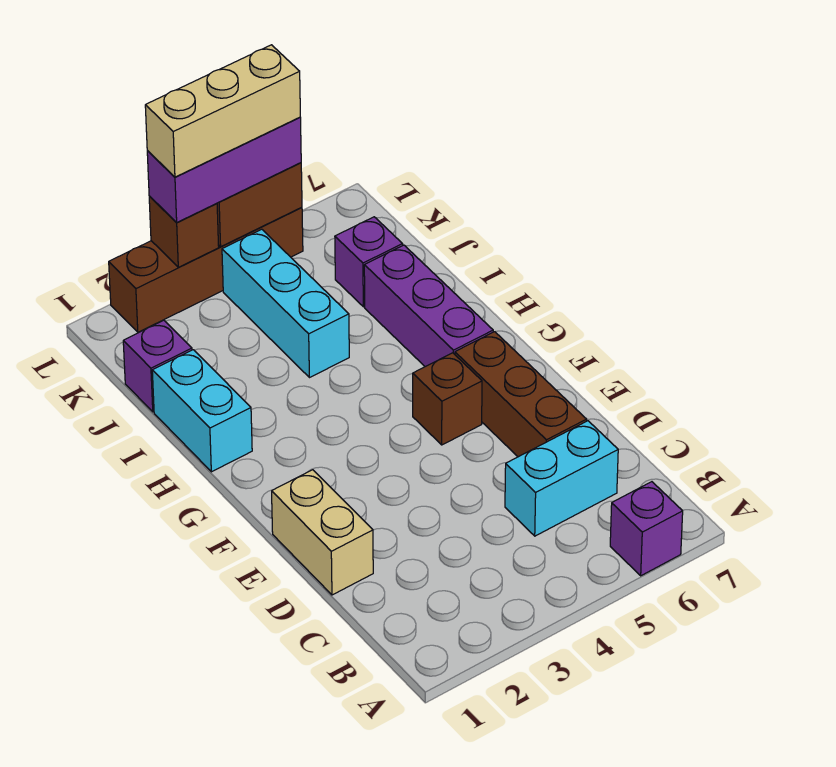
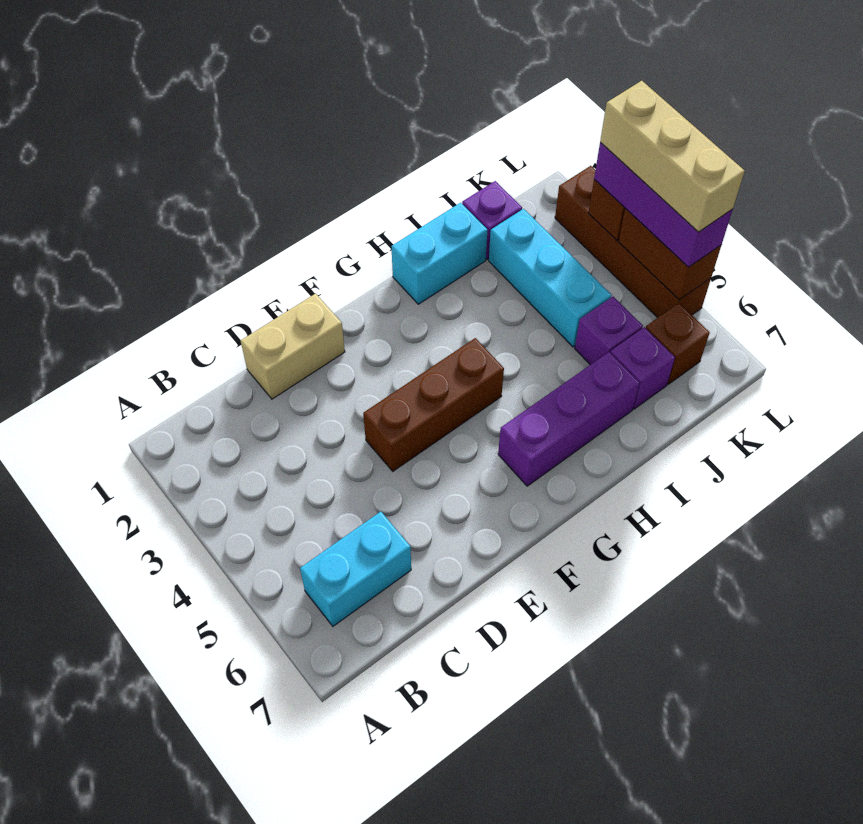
purple 1x1 brick [610,482,683,576] -> purple 1x1 brick moved to [575,297,643,365]
cyan 1x2 brick [505,421,618,536] -> cyan 1x2 brick turned to [300,512,411,626]
brown 1x3 brick [455,332,587,457] -> brown 1x3 brick moved to [363,338,504,471]
brown 1x1 brick [413,353,482,445] -> brown 1x1 brick moved to [646,303,710,384]
cyan 1x3 brick [222,229,349,378] -> cyan 1x3 brick turned to [489,209,611,347]

